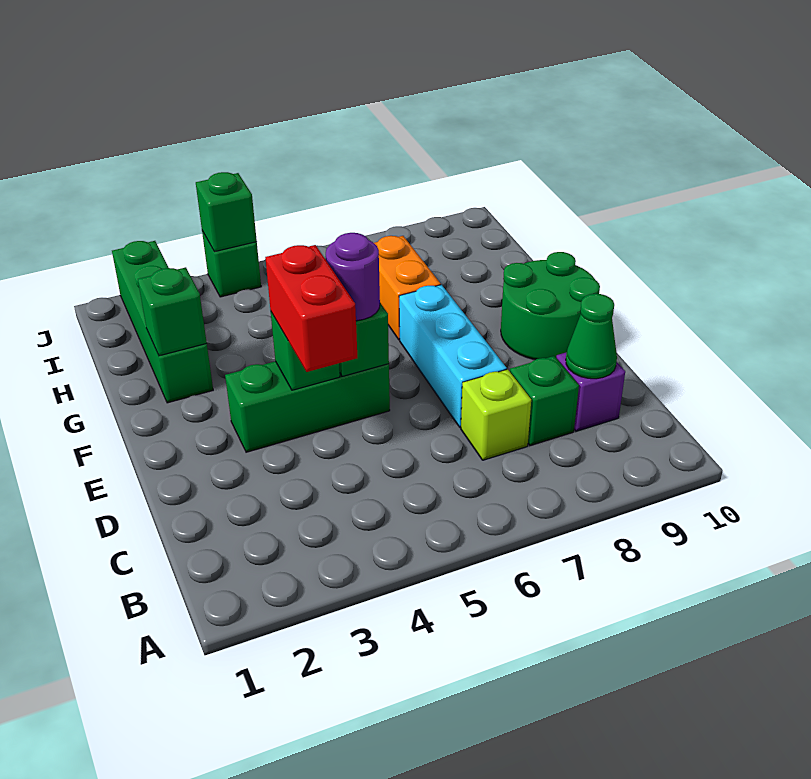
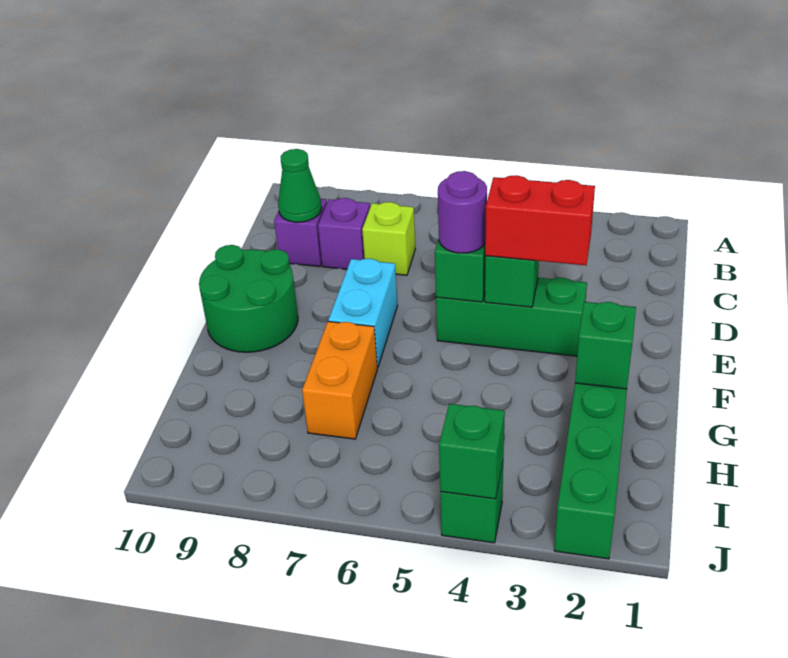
green 1x1 brick [510,356,579,446] -> purple 1x1 brick [318,198,370,269]
red 1x2 brick [265,245,357,372] -> red 1x2 brick turned to [485,175,595,265]
cyan 1x3 brick [399,285,507,428] -> cyan 1x2 brick [328,259,397,368]

